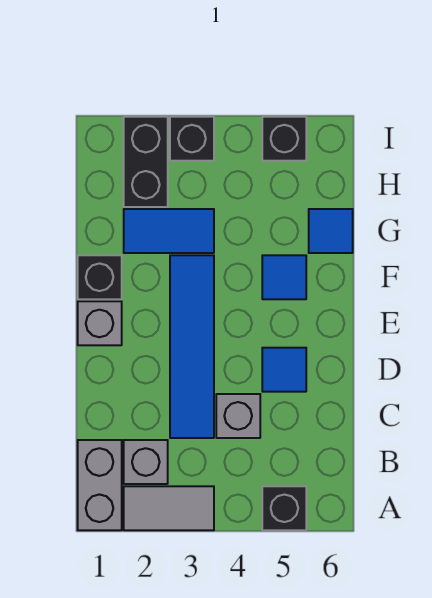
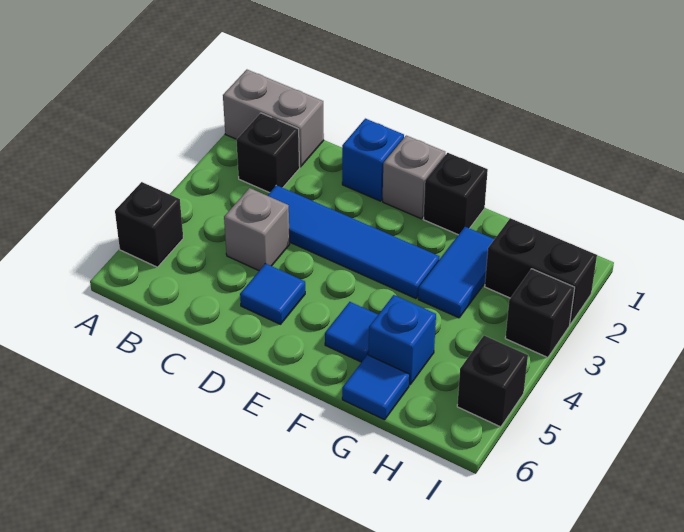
grey 1x2 tile [124,486,214,530] -> none
grey 1x1 brick [124,440,168,484] -> black 1x1 brick [236,113,300,193]
none -> blue 1x1 brick [342,119,404,201]
none -> blue 1x1 brick [369,295,436,385]

